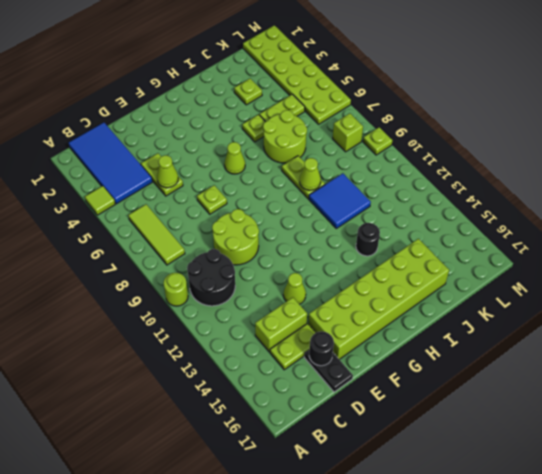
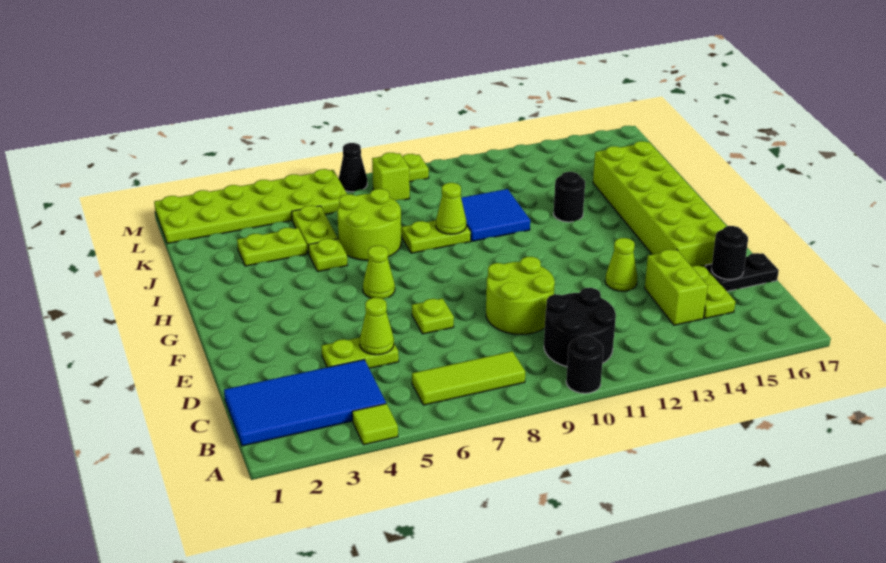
lime 1x1 round brick [163,273,188,306] -> black 1x1 round brick [566,335,604,393]
lime 1x1 plate [234,79,262,105] -> lime 1x2 plate [237,228,307,266]
none -> black 1x1 cone [339,143,367,192]

